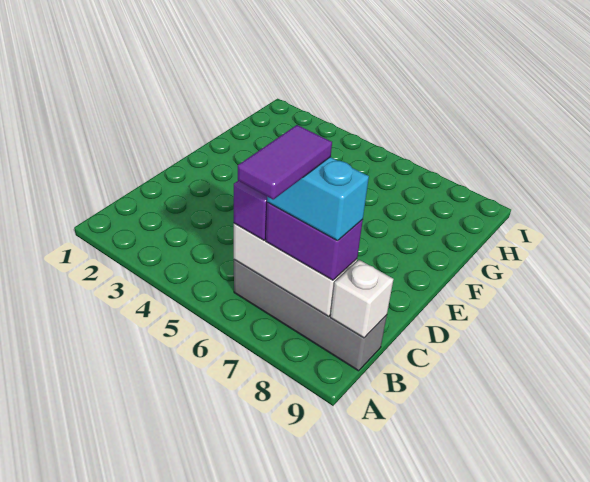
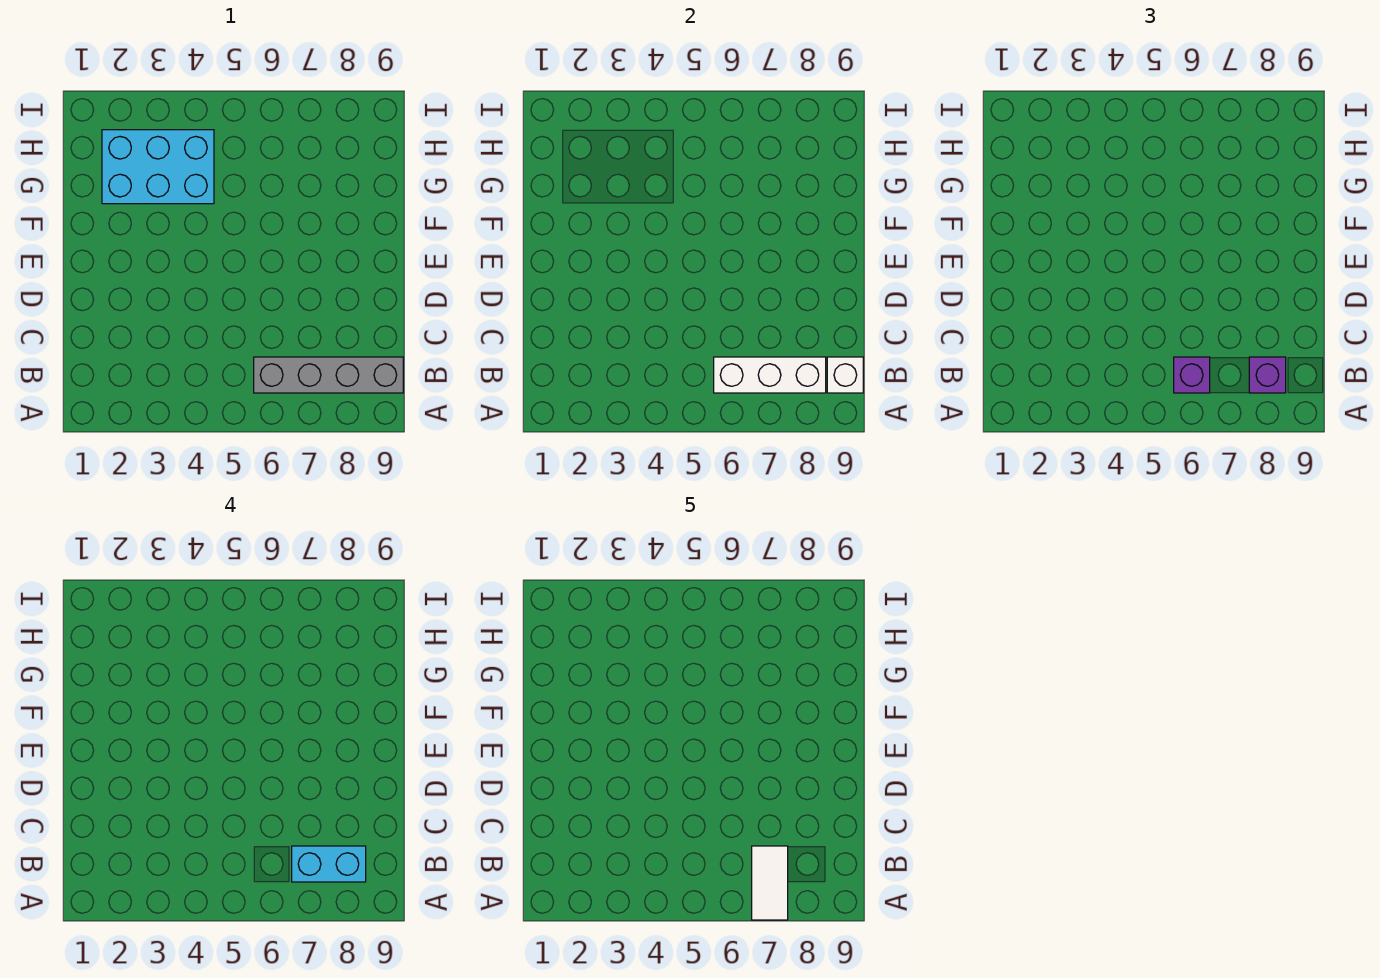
purple 1x2 tile [238,125,332,199] -> white 1x2 tile [752,846,788,920]
purple 1x2 brick [266,202,363,280] -> purple 1x1 brick [1249,357,1286,393]
none -> cyan 2x3 brick [102,130,214,204]

